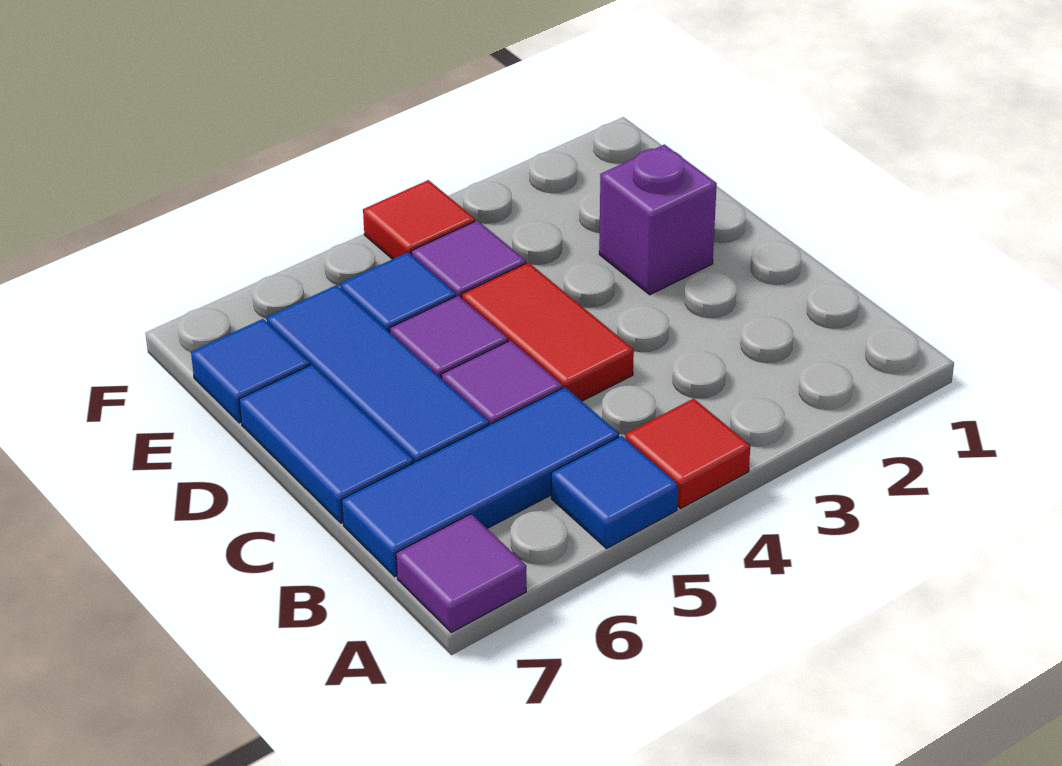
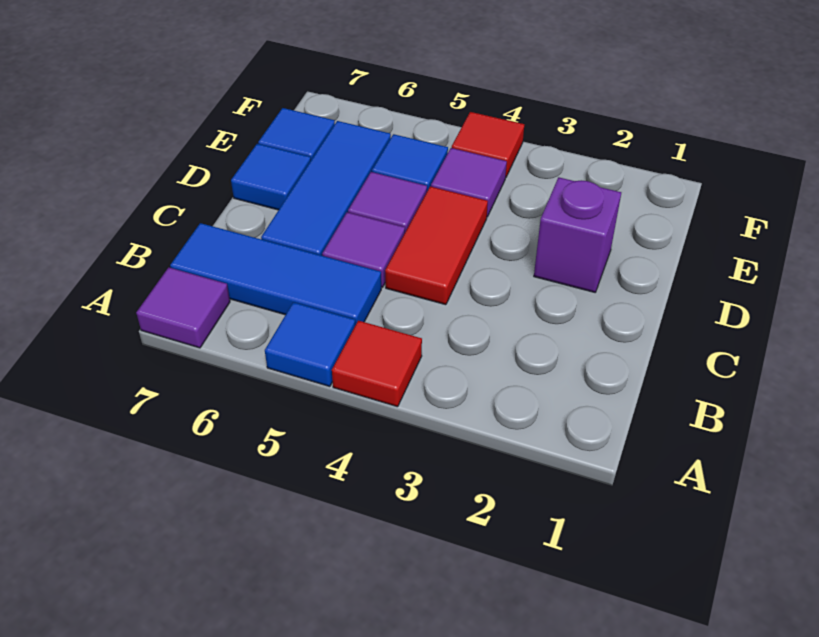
blue 1x2 tile [239,365,413,523] -> blue 1x1 tile [231,144,311,210]

